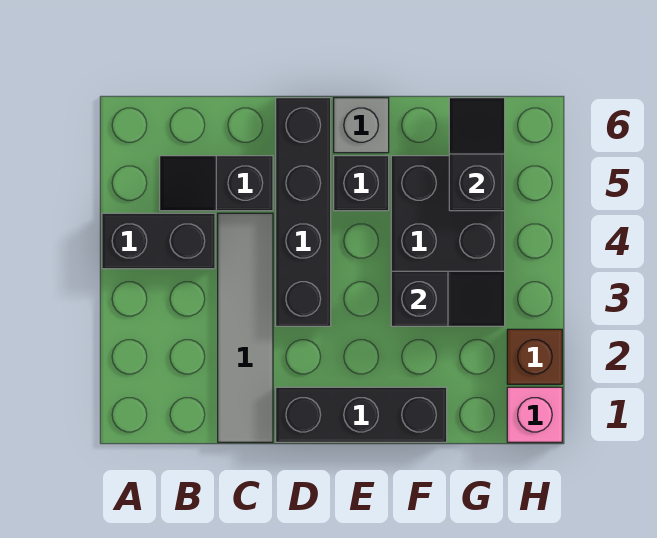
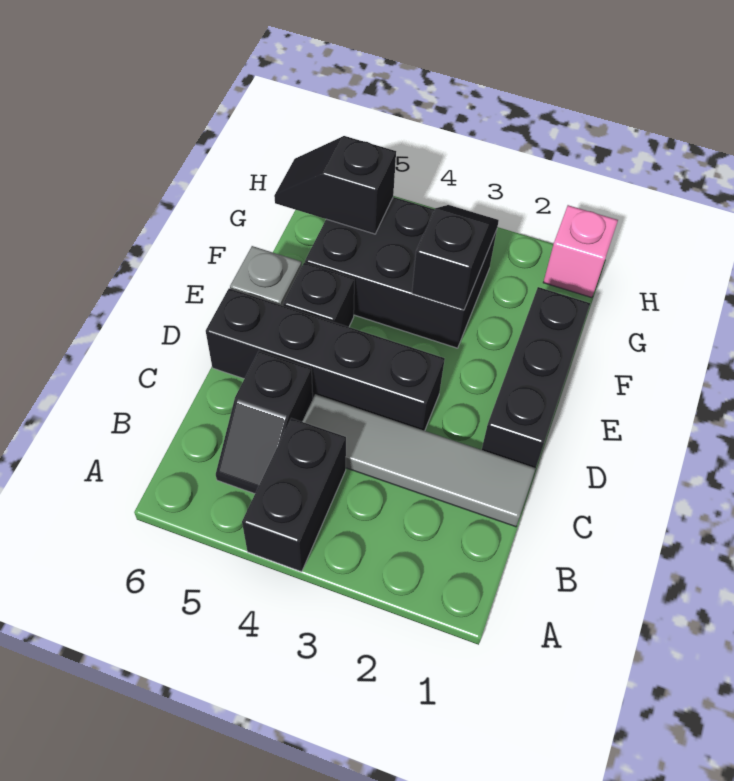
brown 1x1 brick [507,329,562,384] -> none

